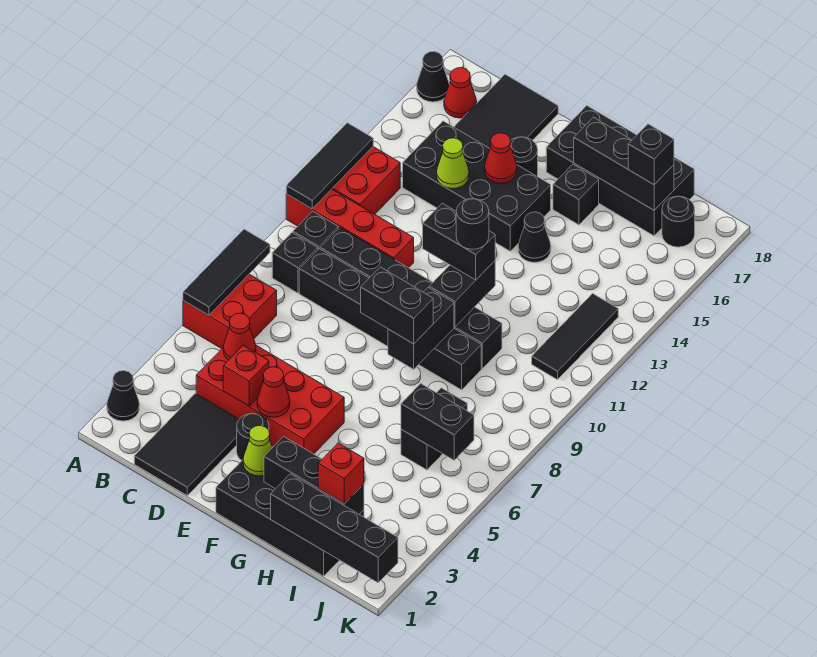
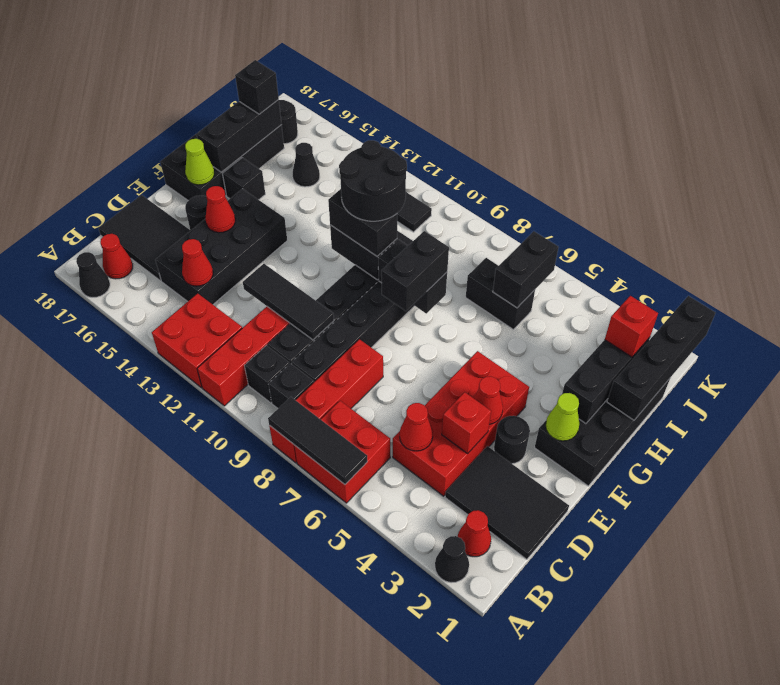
none -> red 1x4 brick [269,339,383,463]
black 1x3 tile [286,123,373,209] -> black 1x3 tile moved to [243,264,334,340]
none -> red 1x1 cone [458,510,491,557]
none -> red 1x1 cone [182,239,213,286]
lime 1x1 cone [437,138,469,188] -> lime 1x1 cone moved to [185,139,214,185]
black 1x2 brick [423,203,495,280] -> black 1x2 brick turned to [328,189,397,256]
black 1x1 round brick [456,199,489,249] -> black 2x2 round brick [339,140,407,221]
black 1x1 cone [518,212,551,263] -> black 1x1 cone moved to [293,143,320,187]

